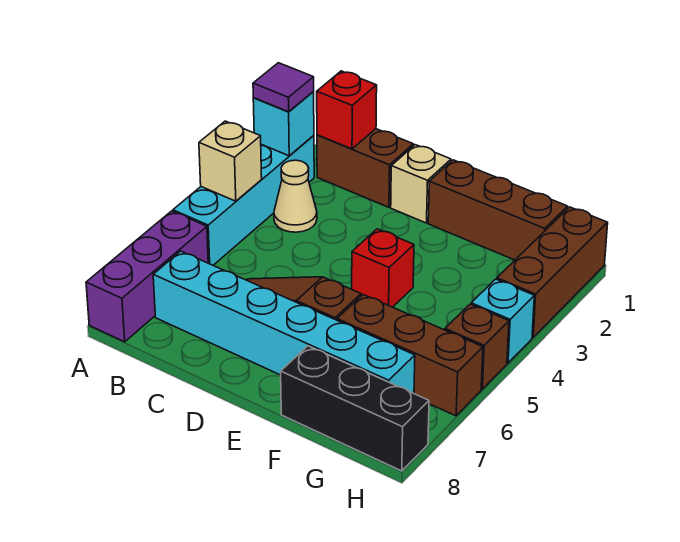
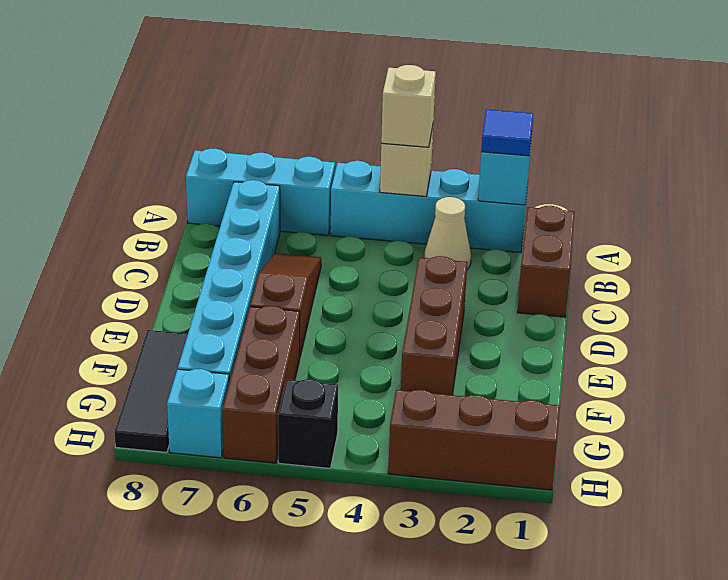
purple 1x1 tile [253,63,314,112] -> blue 1x1 tile [481,109,533,156]
purple 1x3 brick [86,211,208,342] -> cyan 1x3 brick [186,149,335,235]
red 1x1 brick [317,71,377,149] -> none
tan 1x1 brick [391,145,451,223] -> tan 1x1 brick moved to [381,65,436,147]
brown 1x3 brick [428,160,568,260] -> brown 1x3 brick moved to [401,256,467,395]
red 1x1 brick [352,229,414,307] -> none
black 1x3 brick [281,346,429,471] -> black 1x3 tile [114,330,188,452]
cyan 1x1 brick [471,279,534,363] -> cyan 1x1 brick moved to [167,369,229,458]
brown 1x1 brick [445,304,509,389] -> black 1x1 brick [278,379,338,468]

